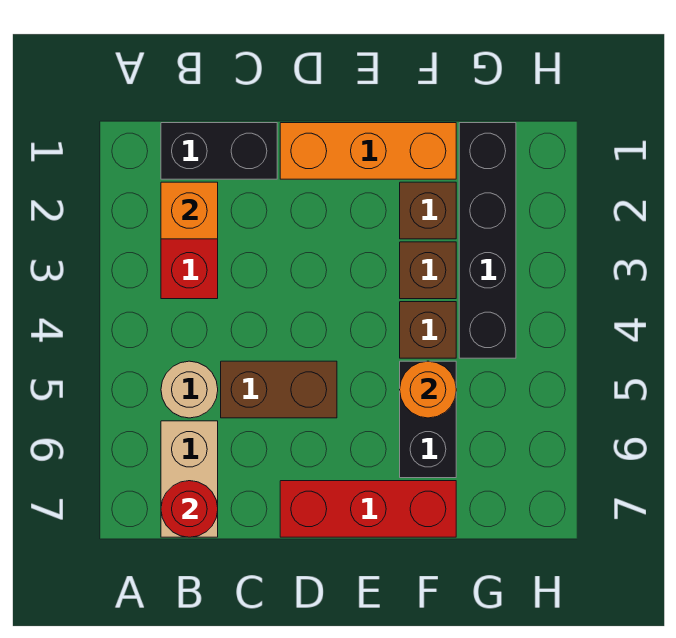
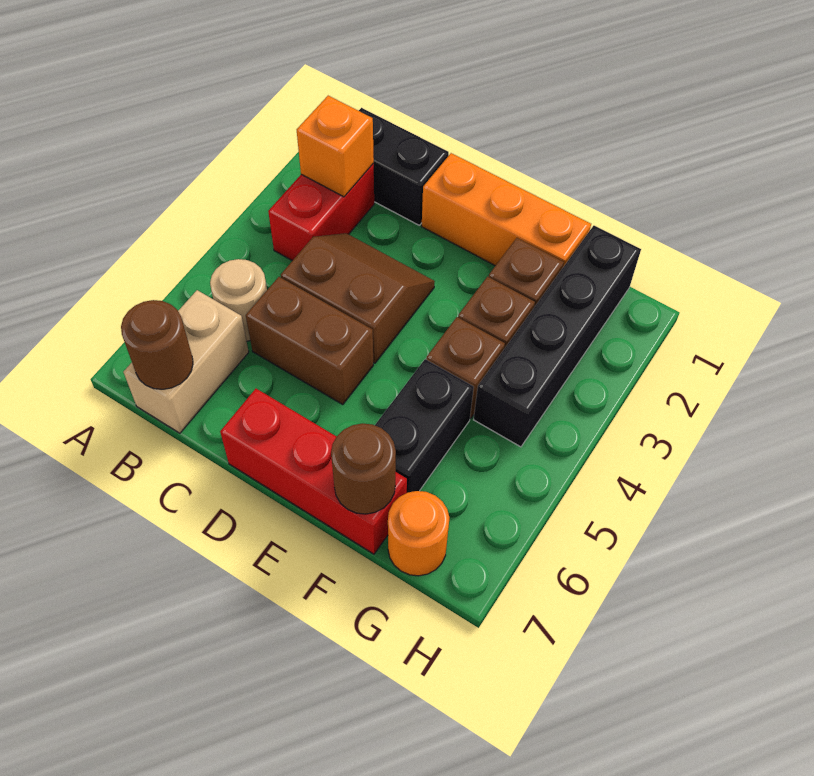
red 1x1 round brick [161,481,218,537] -> brown 1x1 round brick [121,300,193,389]
none -> brown 2x2 slope [281,233,435,363]
orange 1x1 round brick [400,361,456,418] -> orange 1x1 round brick moved to [388,491,449,576]
none -> brown 1x1 round brick [331,423,396,514]

